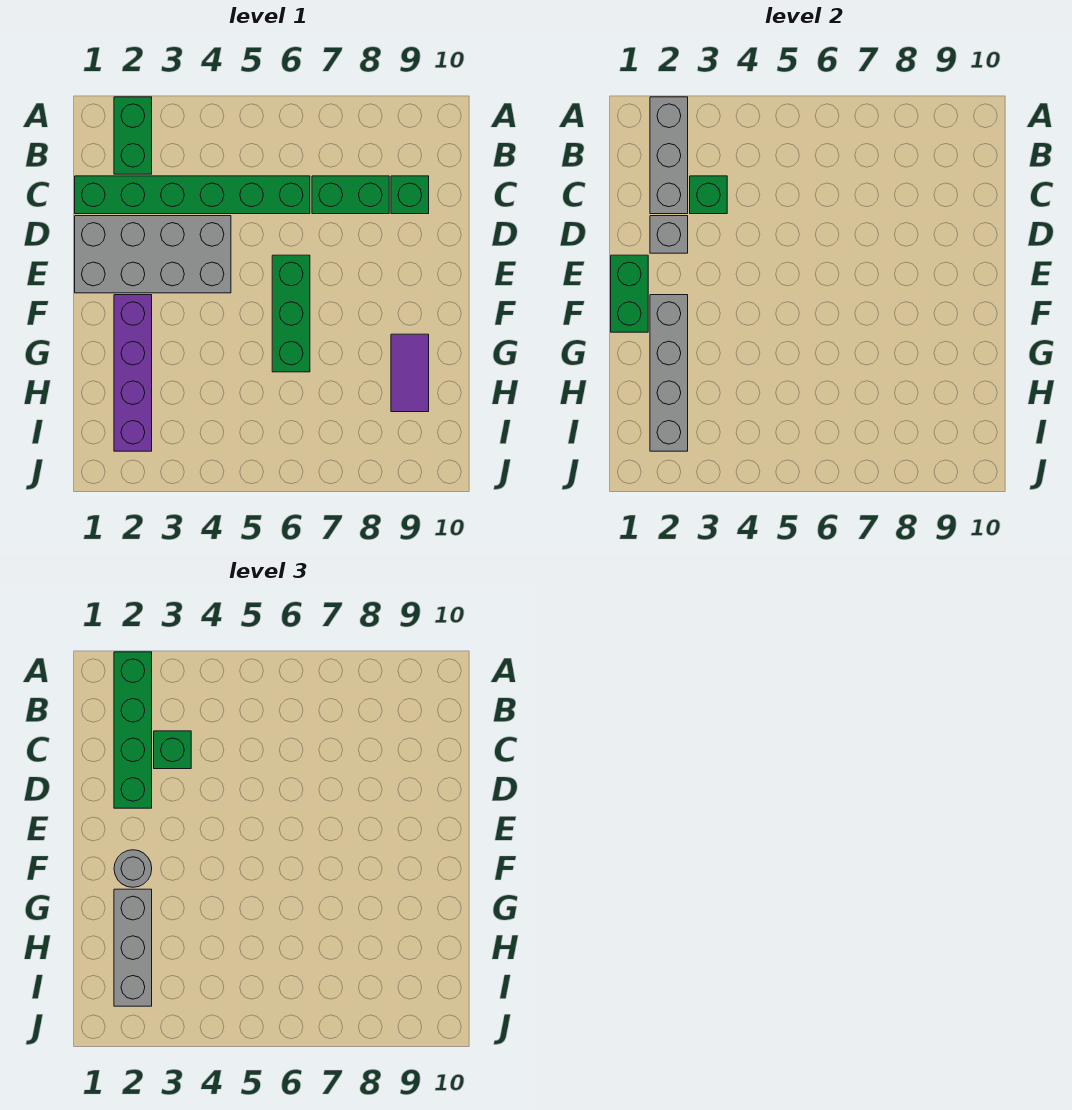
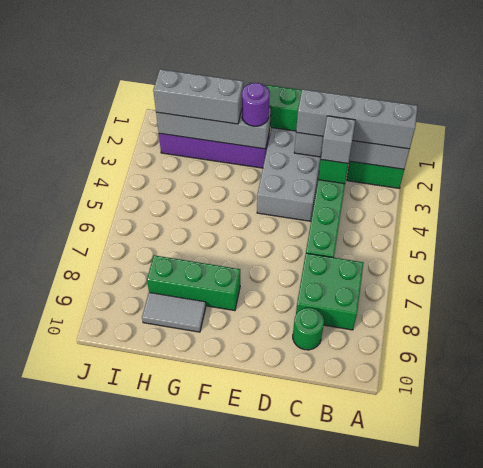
green 1x4 brick [114,652,152,808] -> grey 1x4 brick [296,89,418,149]
green 1x1 brick [154,731,191,769] -> grey 1x1 brick [321,116,355,163]
green 1x2 brick [312,176,389,214] -> green 2x2 brick [296,253,364,330]
green 1x1 brick [391,176,429,214] -> green 1x1 round brick [293,308,324,350]
green 1x3 brick [272,255,310,372] -> green 1x3 brick moved to [147,255,240,311]
grey 1x1 round brick [114,850,152,887] -> purple 1x1 round brick [242,83,270,126]
purple 1x2 tile [391,334,429,412] -> grey 1x2 tile [142,293,206,332]

